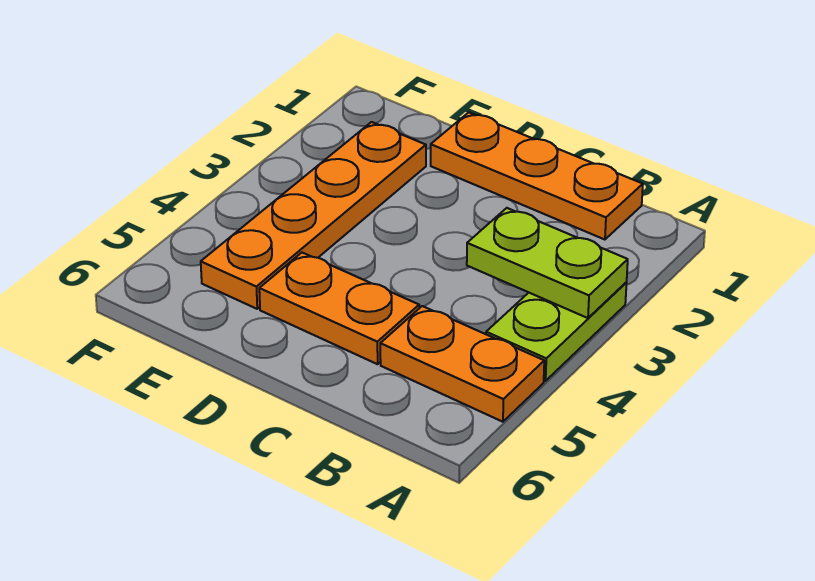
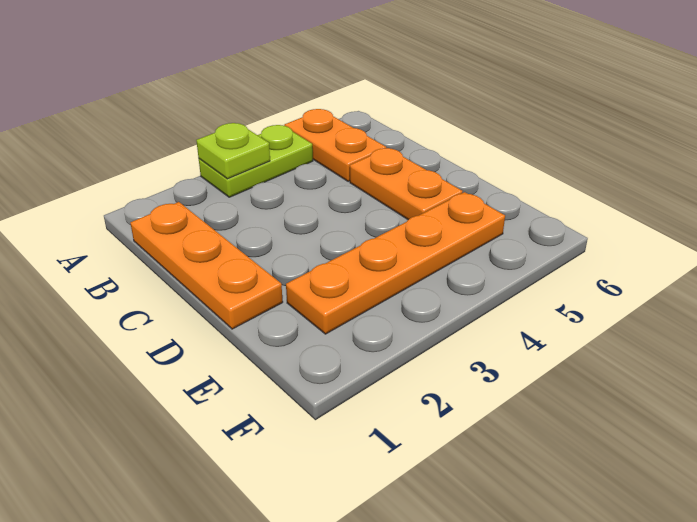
lime 1x2 plate [467,208,628,318] -> lime 1x1 plate [196,123,270,179]

